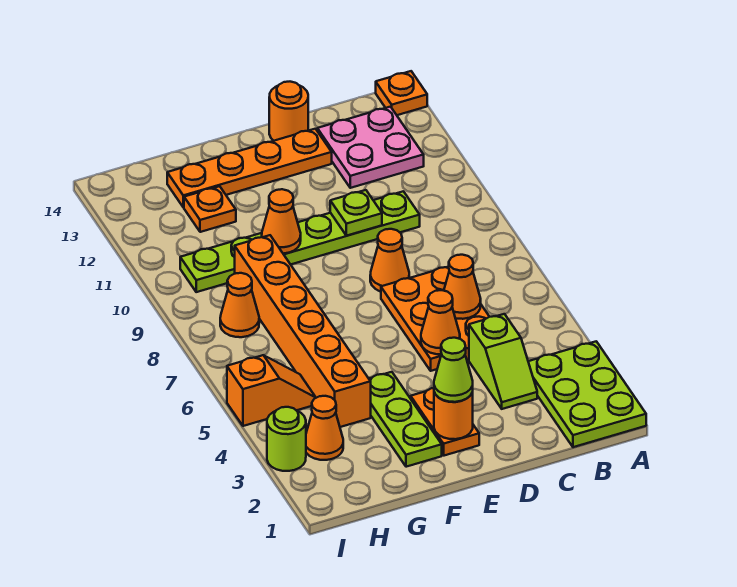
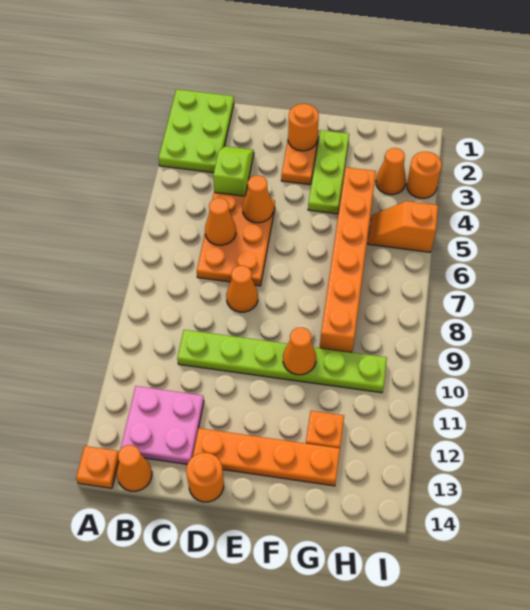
lime 1x1 plate [330,190,382,236] -> none
lime 1x1 cone [434,338,473,402] -> none
orange 1x1 cone [220,273,259,337] -> orange 1x1 cone moved to [117,445,152,491]
lime 1x1 round brick [267,407,306,471] -> orange 1x1 round brick [407,152,442,198]

